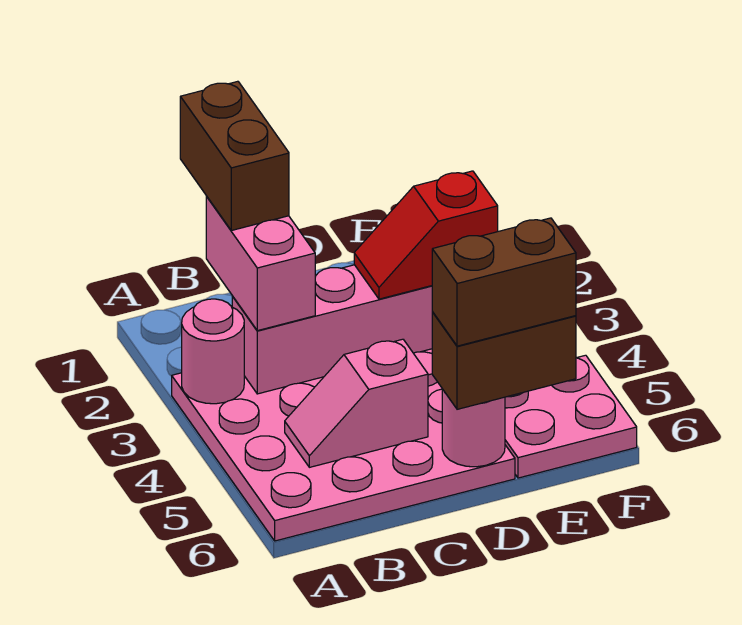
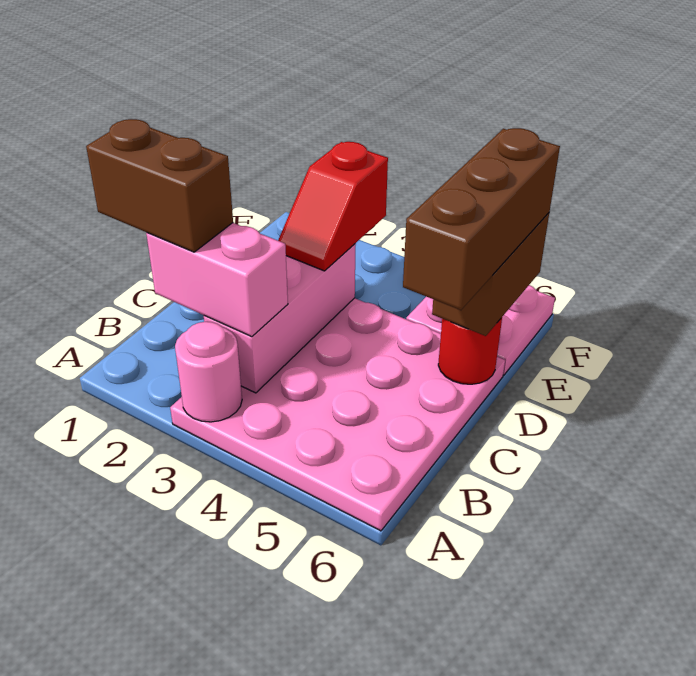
pink 1x2 slope [285,339,428,467] -> none
pink 1x1 round brick [442,389,505,467] -> red 1x1 round brick [438,318,502,384]
brown 1x2 brick [432,218,576,346] -> brown 1x3 brick [403,128,560,310]

